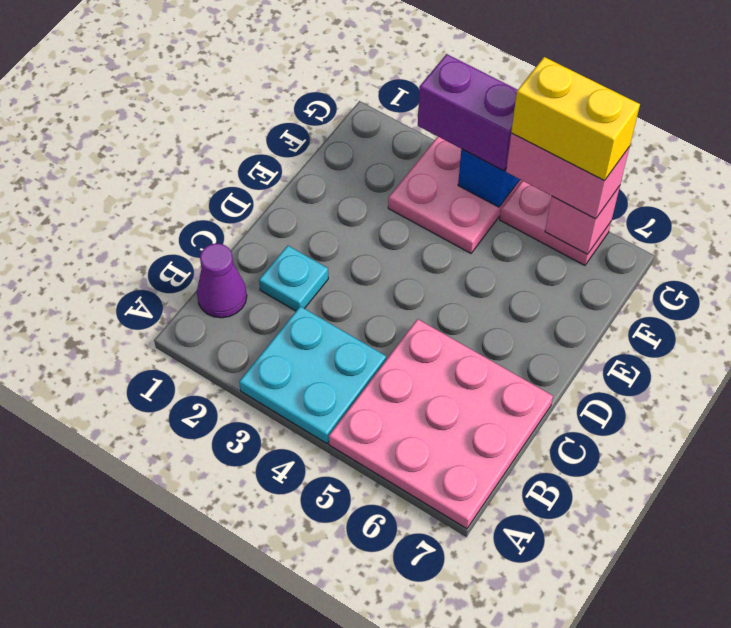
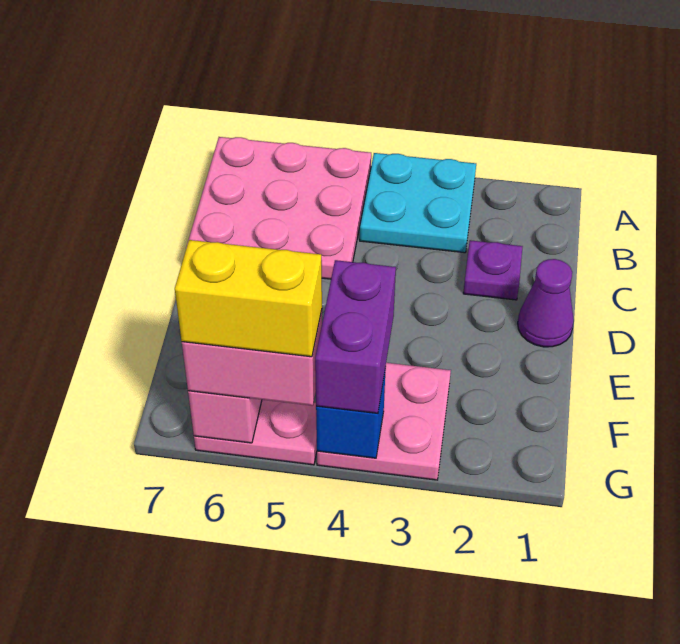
purple 1x1 cone [197,243,247,318] -> purple 1x1 cone moved to [518,259,574,347]
cyan 1x1 plate [259,246,328,311] -> purple 1x1 plate [463,240,523,300]
purple 1x2 brick [418,54,517,171] -> purple 1x2 brick turned to [315,260,396,413]

